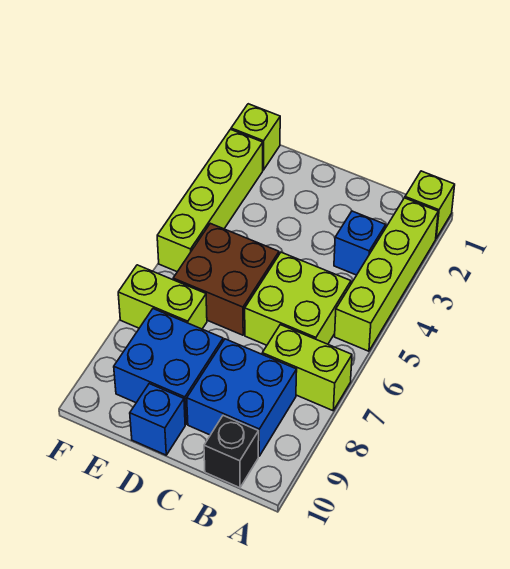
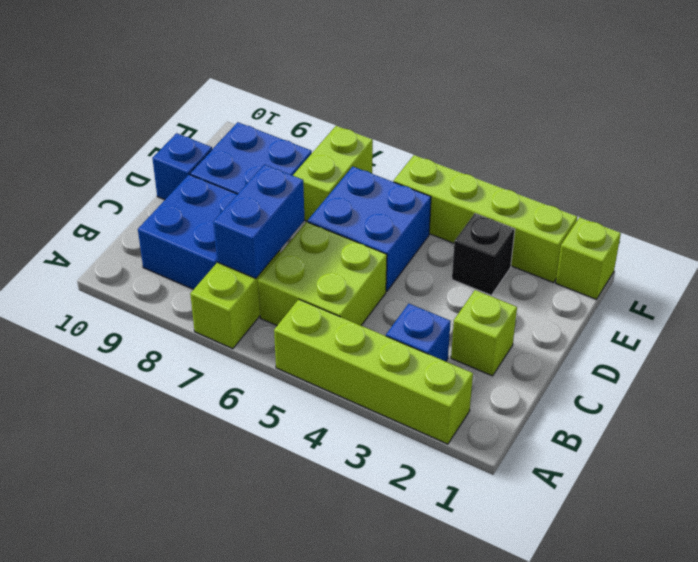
lime 1x1 brick [405,171,455,238] -> lime 1x1 brick moved to [451,290,517,376]
none -> blue 1x2 brick [213,165,304,278]
black 1x1 brick [204,416,259,488] -> black 1x1 brick moved to [452,214,515,295]
brown 2x2 brick [173,223,279,335] -> blue 2x2 brick [308,167,431,291]

